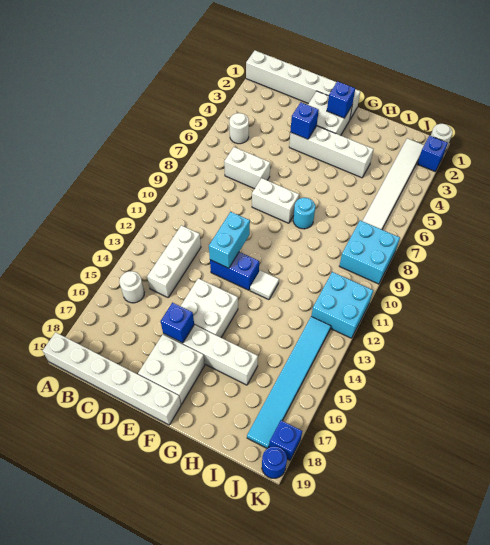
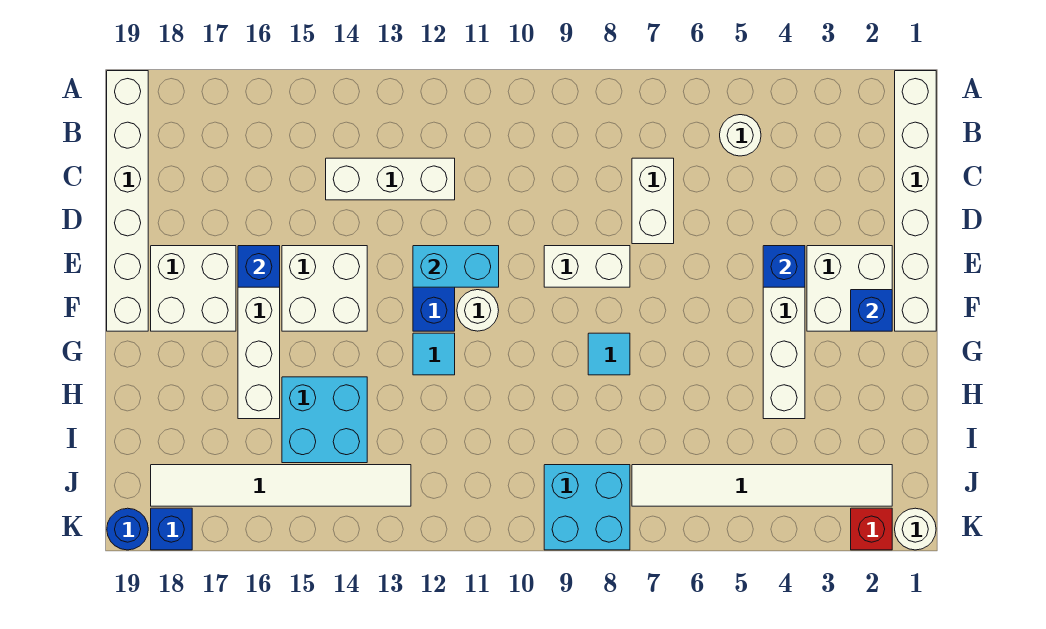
white 1x1 round brick [119,271,144,303] -> white 1x1 round brick moved to [457,290,499,331]
white 1x2 brick [252,178,299,223] -> white 1x2 brick turned to [544,246,630,287]
cyan 1x1 round brick [293,198,315,229] -> cyan 1x1 tile [588,333,630,375]
white 1x1 tile [250,271,279,300] -> cyan 1x1 tile [413,333,455,375]
cyan 2x2 brick [311,272,373,338] -> cyan 2x2 brick moved to [282,377,367,463]
cyan 1x6 tile [247,317,331,449] -> white 1x6 tile [151,465,411,506]
blue 1x1 brick [418,135,448,171] -> red 1x1 brick [851,508,892,550]

